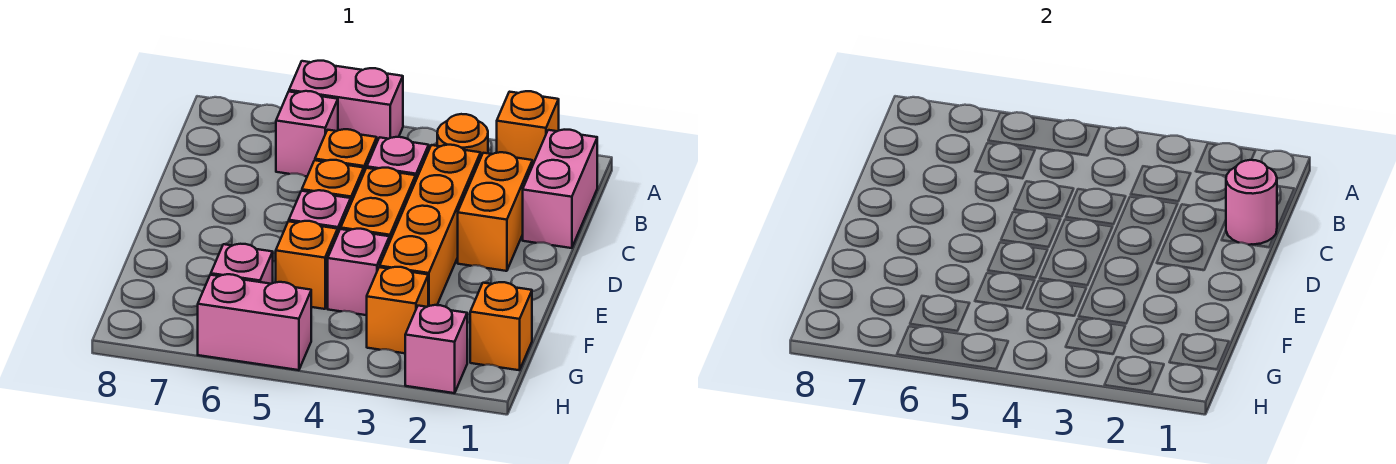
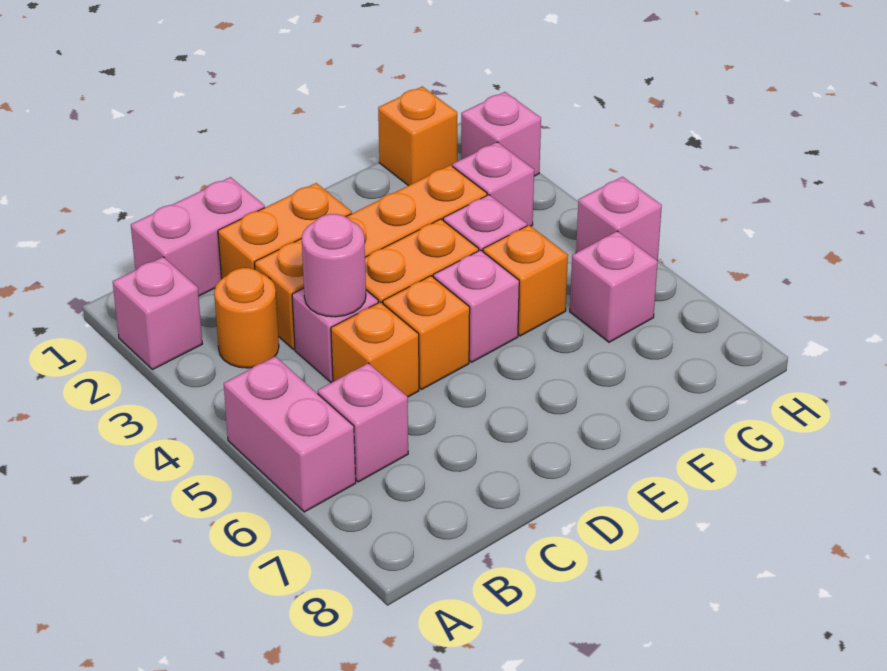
orange 1x1 brick [497,91,559,166] -> pink 1x1 brick [113,257,202,370]
pink 1x1 round brick [1226,160,1277,245] -> pink 1x1 round brick moved to [302,214,366,317]
orange 1x1 brick [367,267,428,353] -> pink 1x1 brick [453,142,534,226]
pink 1x2 brick [198,274,311,370] -> pink 1x1 brick [576,177,662,261]

